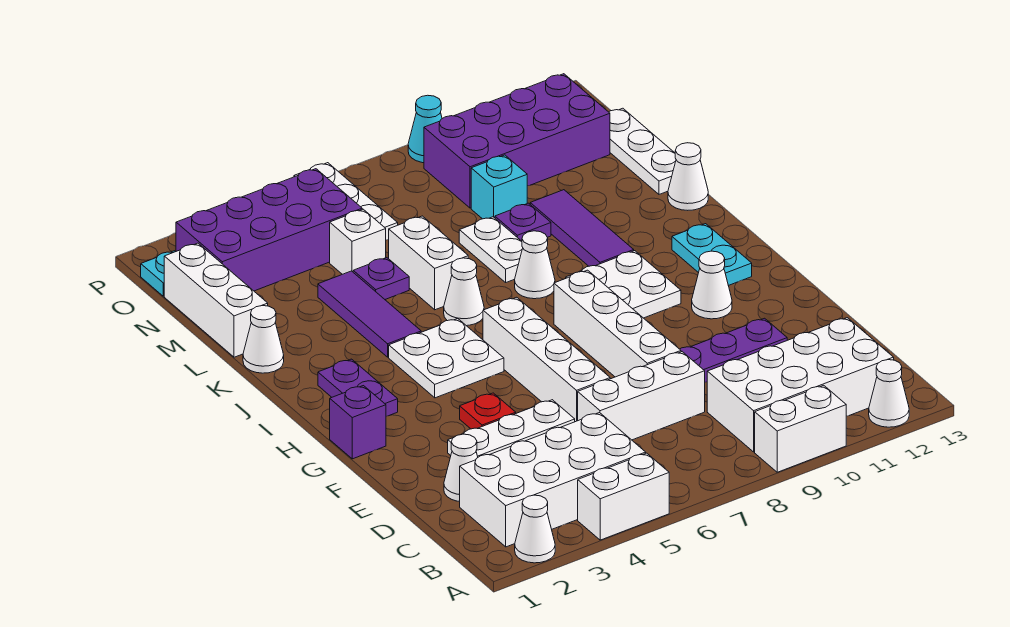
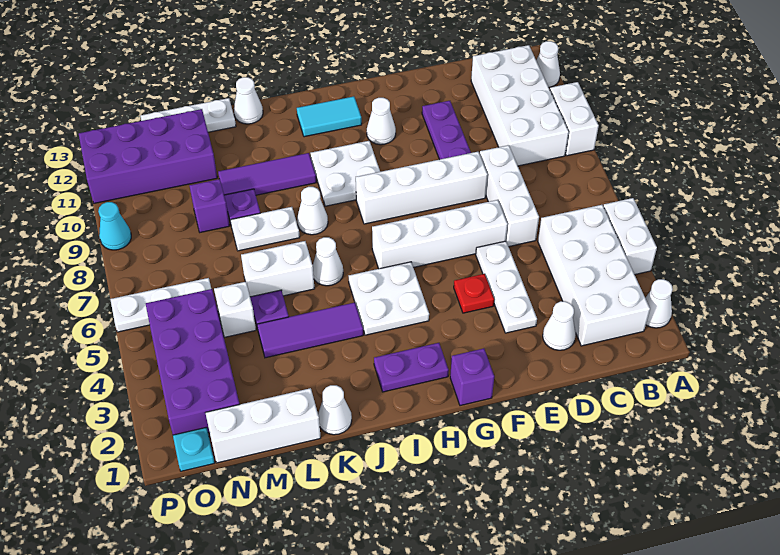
cyan 1x2 plate [672,224,752,286] -> cyan 1x2 tile [297,96,362,137]
cyan 1x1 brick [471,155,527,219] -> purple 1x1 brick [190,179,230,232]
purple 2x4 brick [424,74,610,208] -> purple 2x4 brick turned to [79,109,217,203]

